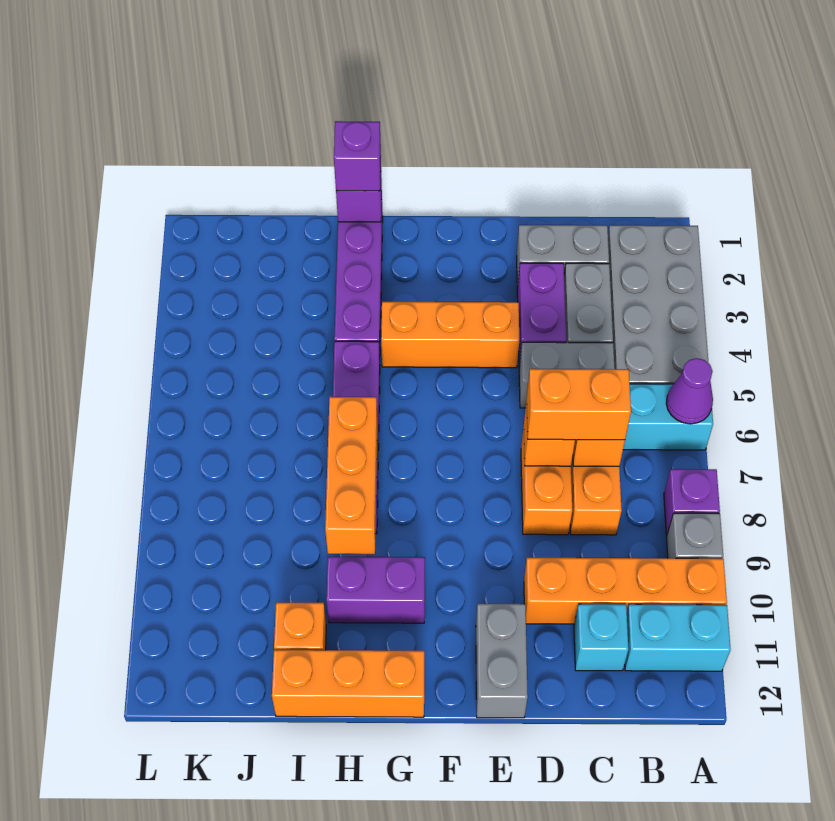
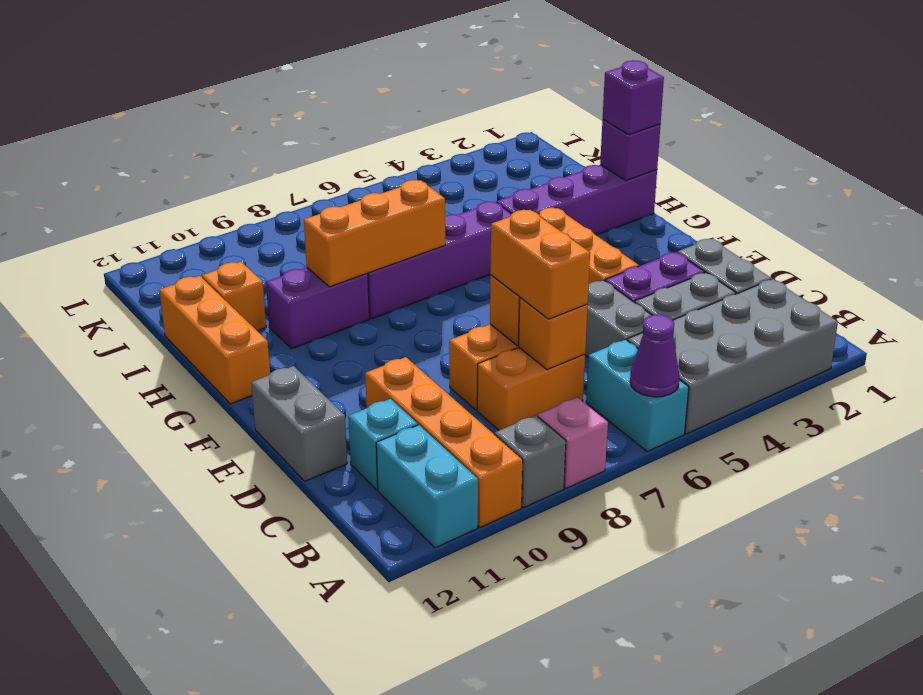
purple 1x1 brick [664,469,720,535] -> pink 1x1 brick [538,397,608,488]
grey 1x2 brick [476,604,528,718] -> grey 1x2 brick turned to [251,366,347,481]
purple 1x2 brick [326,556,425,623] -> purple 1x2 brick turned to [266,267,369,349]

